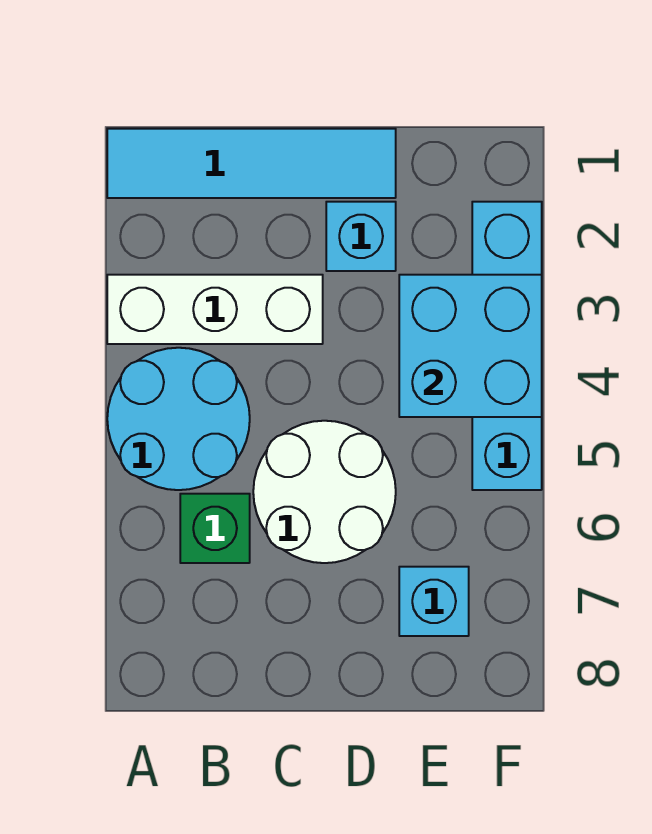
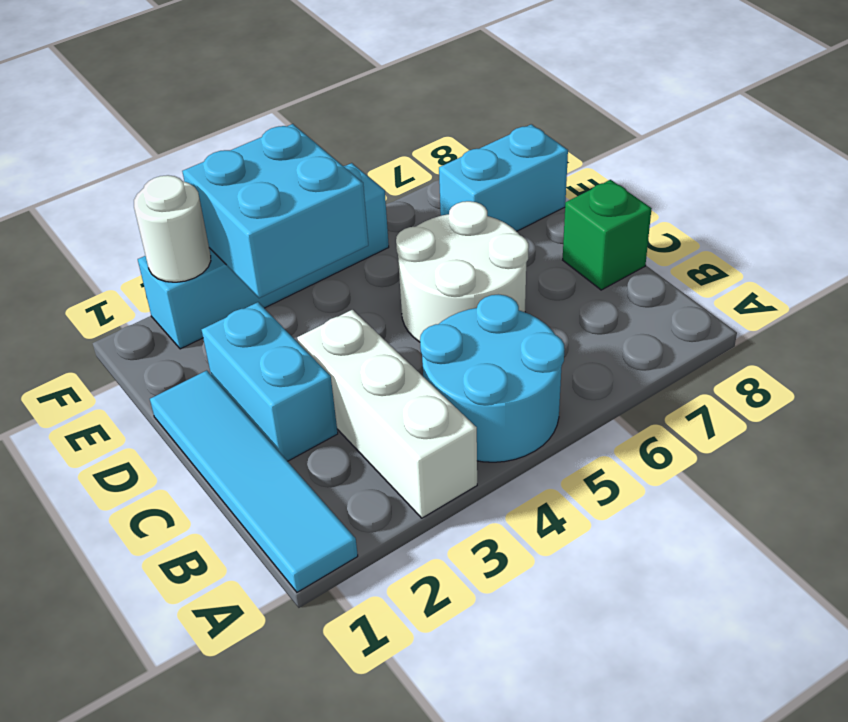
green 1x1 brick [180,494,250,563] -> green 1x1 brick moved to [563,180,652,290]
cyan 1x1 brick [326,202,396,271] -> cyan 1x2 brick [202,302,338,461]
cyan 1x1 brick [399,567,469,636] -> cyan 1x2 brick [439,124,568,231]
none -> white 1x1 round brick [134,175,211,282]

